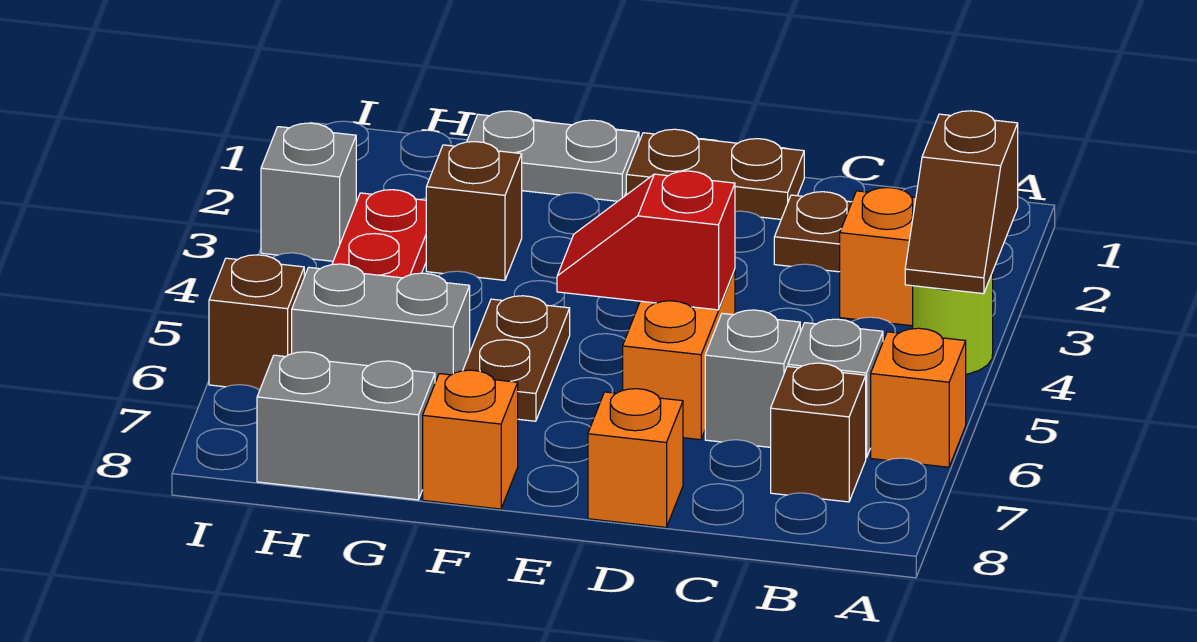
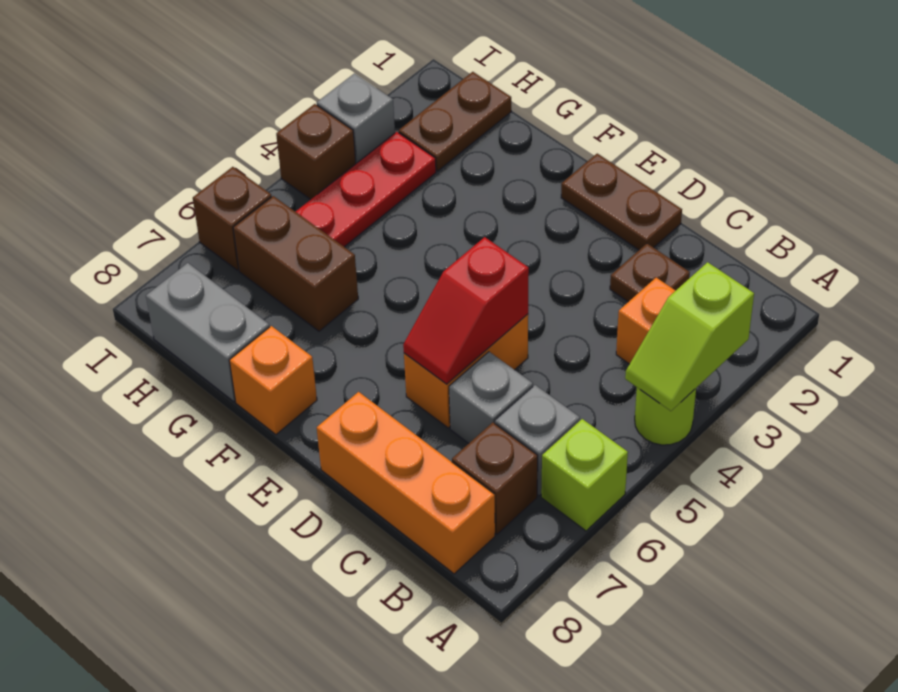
brown 1x2 slope [905,111,1018,294] -> lime 1x2 slope [625,262,754,411]
orange 1x1 brick [871,328,966,467] -> lime 1x1 brick [541,419,628,531]
red 1x2 slope [557,171,735,310] -> red 1x2 slope turned to [403,237,529,384]
orange 1x1 brick [588,389,683,527] -> orange 1x3 brick [317,392,495,574]
grey 1x2 plate [467,111,639,201] -> none
brown 1x2 plate [463,296,570,421] -> brown 1x2 plate moved to [399,72,511,171]
brown 1x1 brick [426,142,522,280] -> brown 1x1 brick moved to [276,104,356,200]
grey 1x2 brick [292,264,470,382] -> brown 1x2 brick [233,196,358,331]

